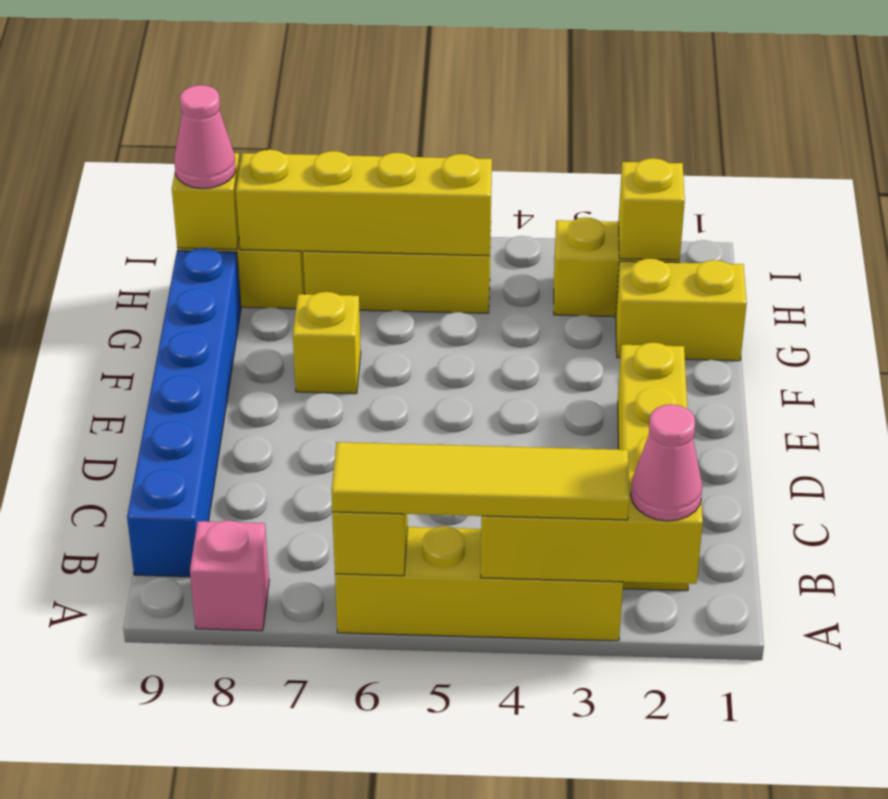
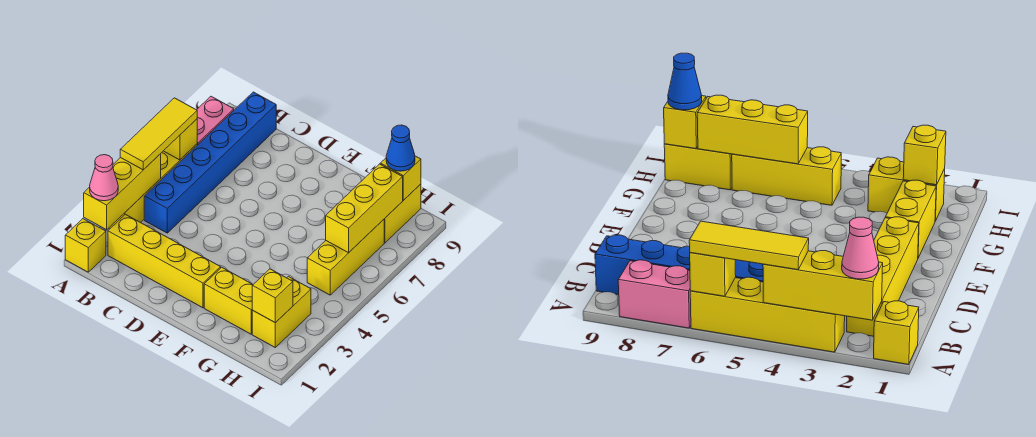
yellow 1x4 tile [331,442,629,520] -> yellow 1x3 tile [120,98,197,170]
pink 1x1 brick [190,520,269,631] -> pink 1x2 brick [197,96,234,145]
blue 1x6 brick [127,248,241,577] -> blue 1x6 brick turned to [144,92,276,233]
yellow 1x1 brick [293,292,361,394] -> yellow 1x1 brick moved to [65,219,106,272]
yellow 1x2 brick [616,259,747,361] -> yellow 1x2 brick turned to [204,267,253,334]
yellow 1x4 brick [236,150,492,256] -> yellow 1x3 brick [326,164,403,253]
pink 1x1 cone [174,85,236,188] -> blue 1x1 cone [386,125,415,171]

